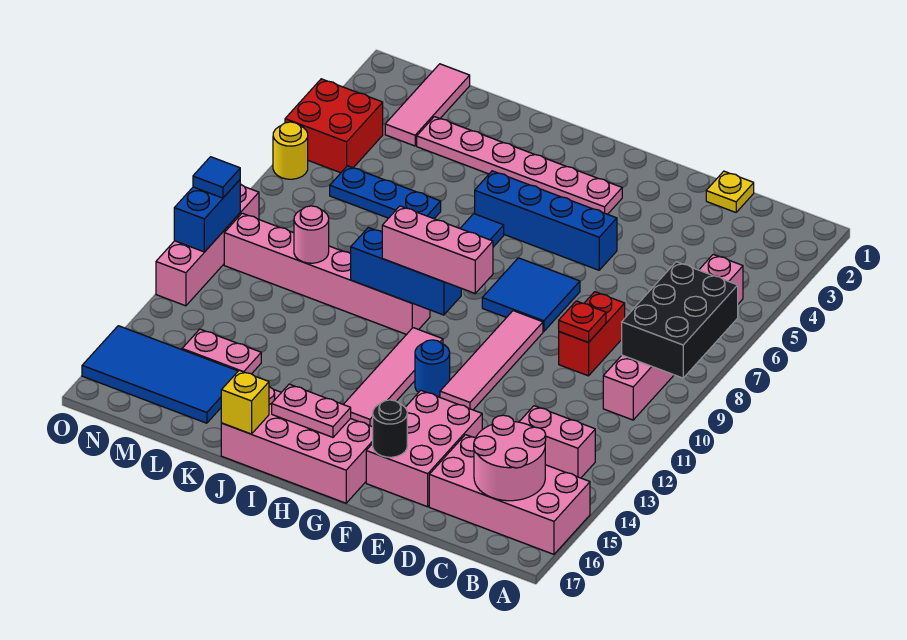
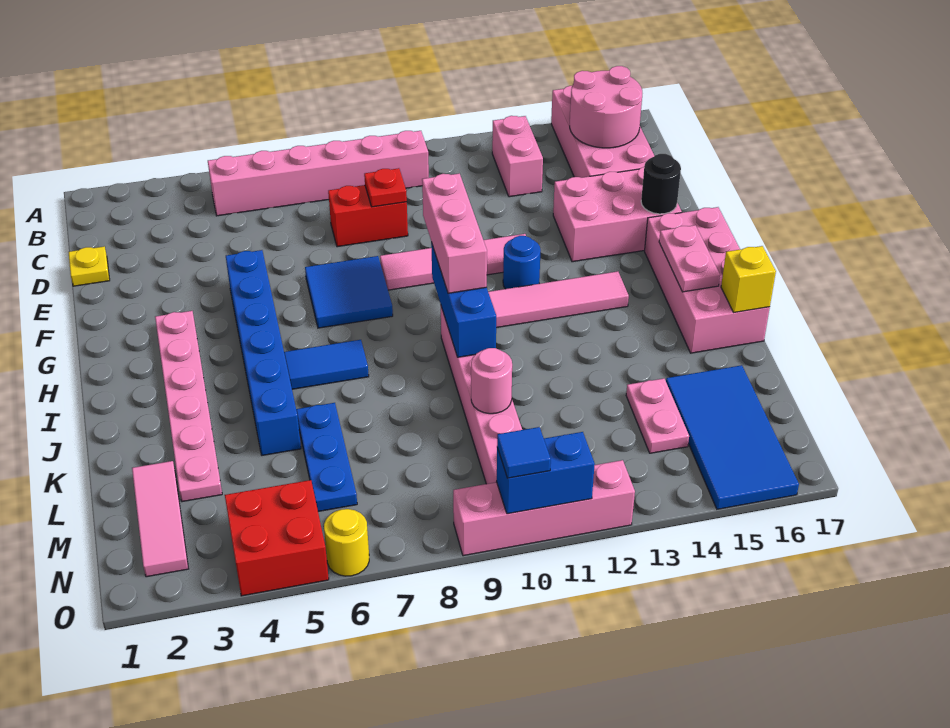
black 2x3 brick [622,262,738,378] -> none
blue 1x4 brick [475,171,617,270] -> blue 1x6 brick [226,250,301,455]
pink 1x3 tile [385,64,470,146] -> pink 1x3 tile turned to [132,461,188,577]

